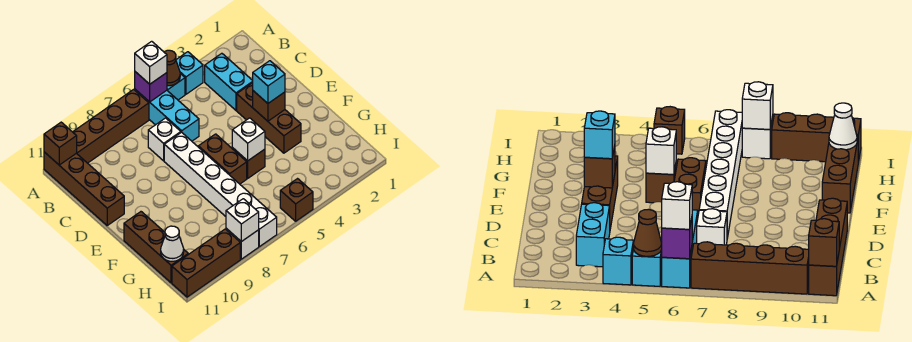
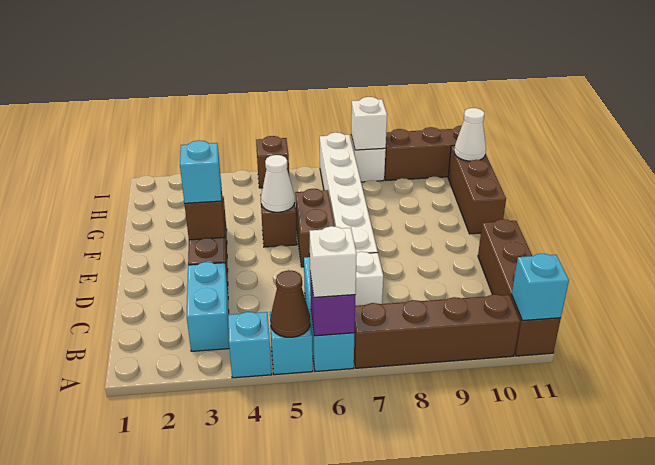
brown 1x1 brick [44,122,77,165] -> cyan 1x1 brick [512,254,569,321]
white 1x1 brick [232,118,265,161] -> white 1x1 cone [261,155,295,212]

